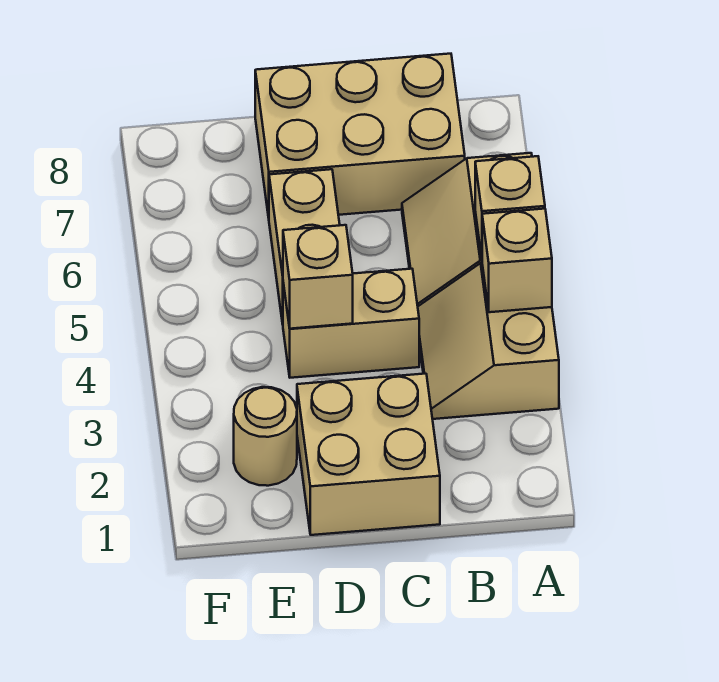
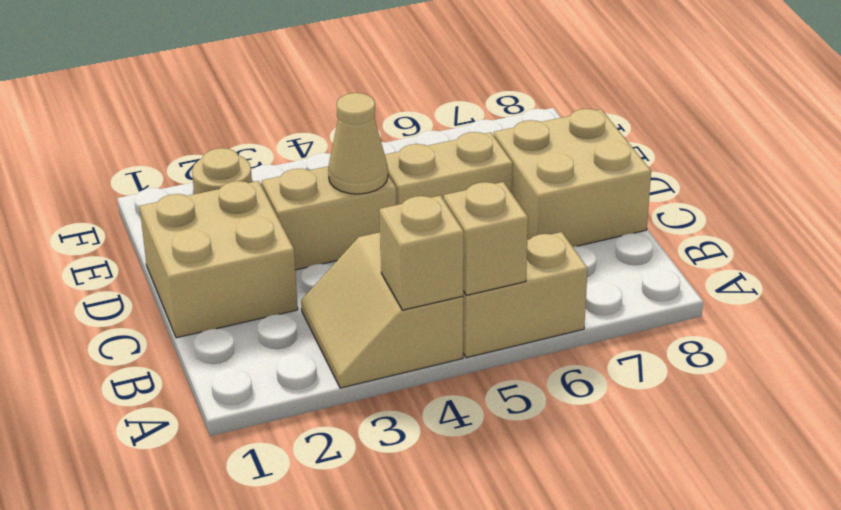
tan 2x2 slope [418,263,559,419] -> tan 2x2 slope turned to [301,232,463,388]
tan 2x3 brick [255,54,465,218] -> tan 2x2 brick [494,109,651,247]
tan 1x2 brick [283,269,419,378] -> tan 1x2 brick turned to [262,166,396,270]
tan 1x1 brick [283,225,353,329] -> tan 1x1 cone [328,93,388,194]

